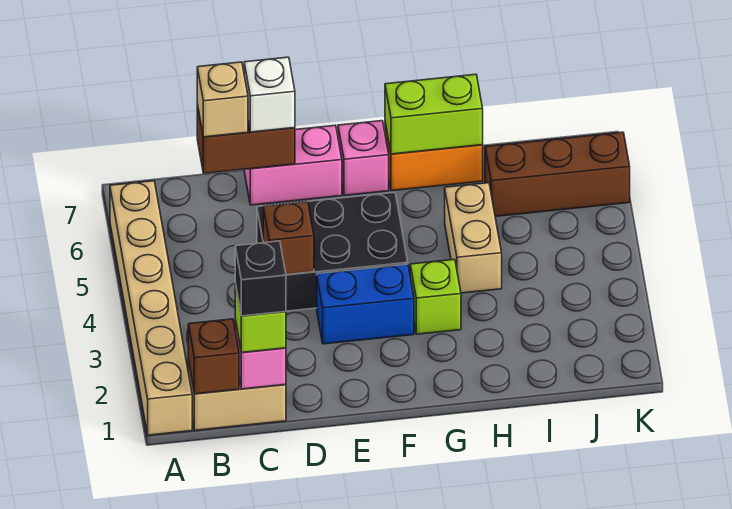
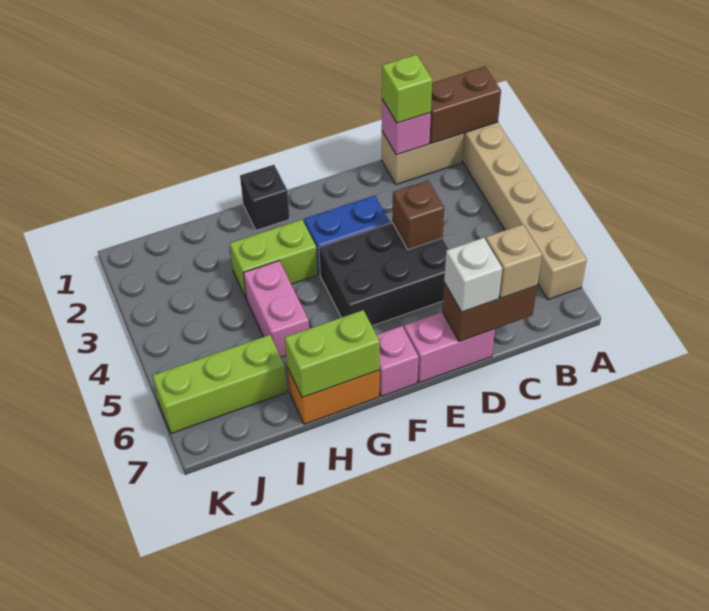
brown 1x1 brick [188,319,239,394] -> brown 1x2 brick [430,67,501,144]
black 1x1 brick [235,241,286,316] -> black 1x1 brick moved to [240,165,290,230]
lime 1x1 brick [410,259,461,334] -> lime 1x2 brick [230,220,318,299]
tan 1x2 brick [445,183,502,293] -> pink 1x2 brick [244,261,309,357]
brown 1x3 brick [485,132,630,216] -> lime 1x3 brick [152,335,287,433]

